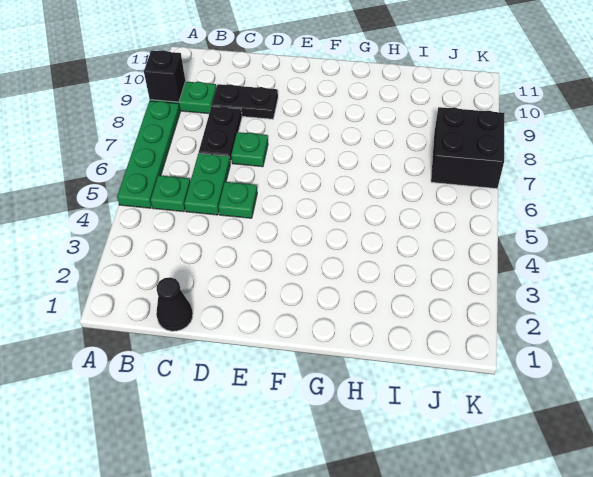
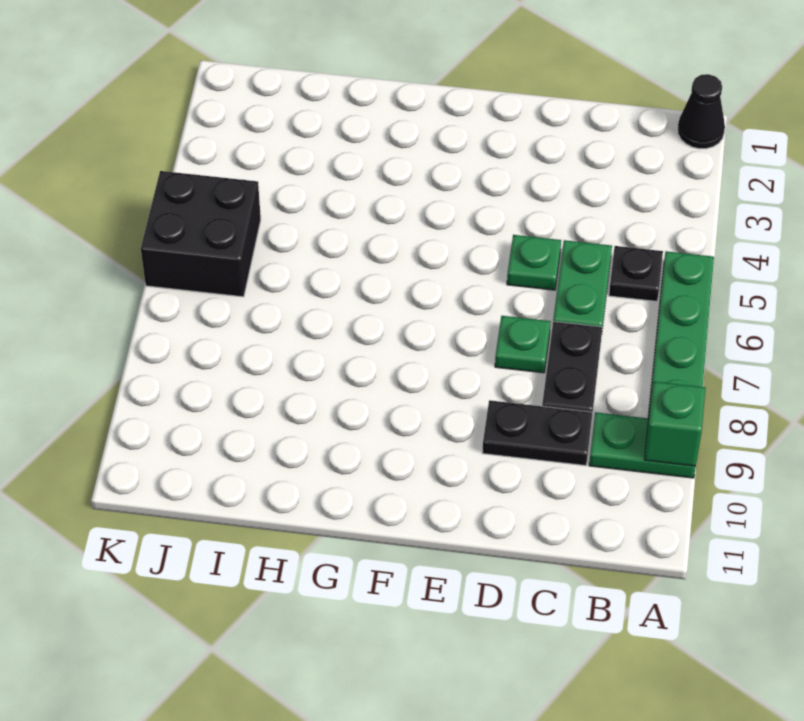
black 1x1 brick [144,50,185,102] -> green 1x1 brick [644,382,705,466]
green 1x1 plate [151,175,190,212] -> black 1x1 plate [609,246,663,301]
black 1x1 cone [156,277,193,331] -> black 1x1 cone moved to [678,74,725,149]
black 2x2 brick [431,107,504,189] -> black 2x2 brick moved to [141,171,261,297]

